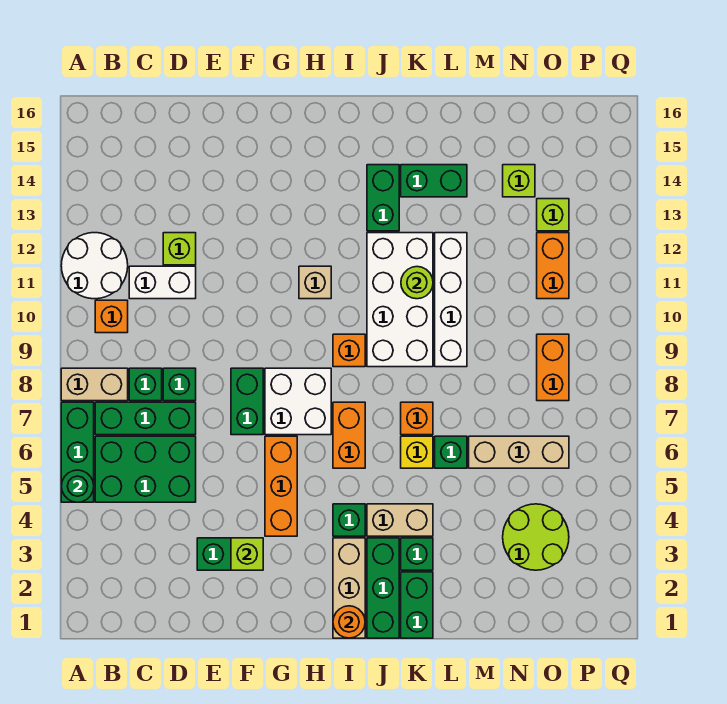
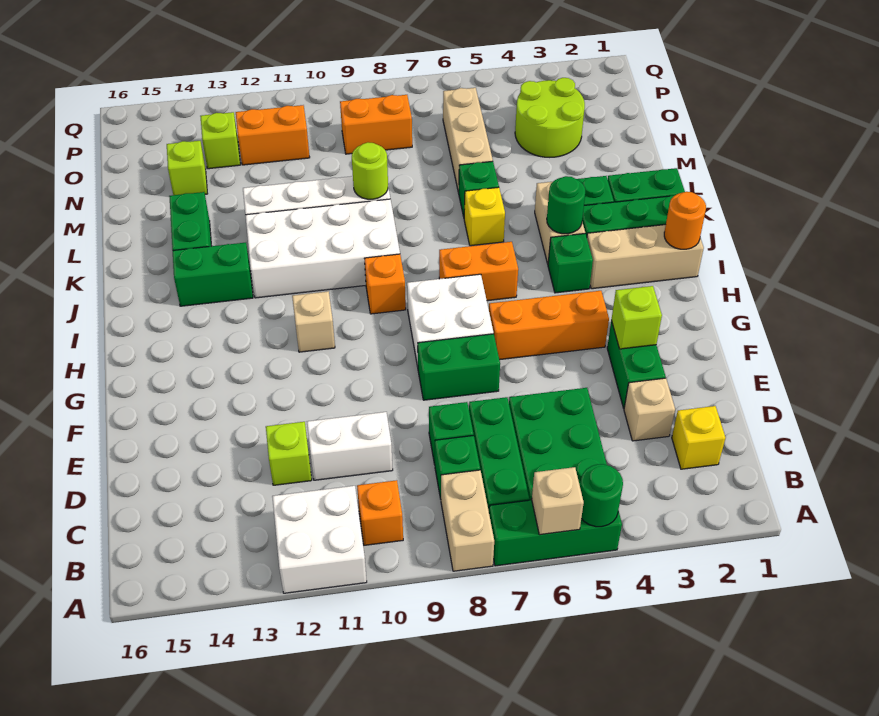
none -> tan 1x1 brick [532,467,584,535]
white 2x2 round brick [61,233,128,299] -> white 2x2 brick [272,486,367,593]
none -> yellow 1x1 brick [672,406,725,469]
white 1x2 brick [129,266,196,299] -> white 1x2 brick turned to [307,412,393,480]
none -> tan 1x1 brick [624,378,675,441]
none -> green 1x1 round brick [547,176,585,234]
orange 1x1 brick [401,402,433,435] -> none
lime 1x1 round brick [401,267,433,299] -> lime 1x1 round brick moved to [352,142,388,199]

